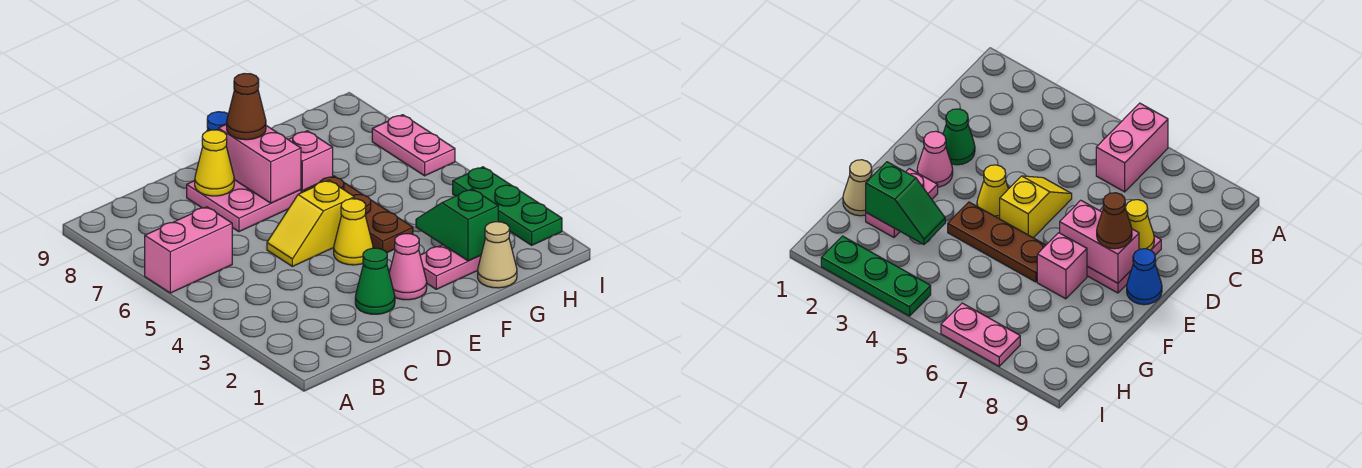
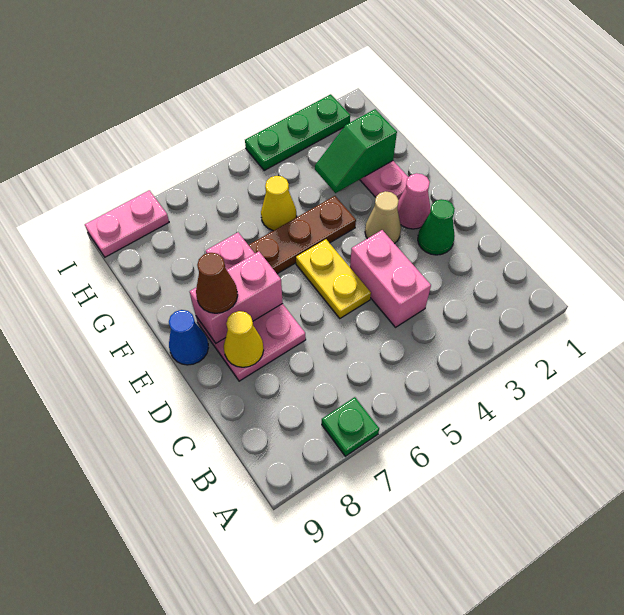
pink 1x2 brick [145,207,232,293] -> pink 1x2 brick moved to [350,230,431,327]
none -> green 1x1 plate [322,397,379,456]
yellow 1x2 slope [267,180,354,266] -> yellow 1x2 plate [296,239,371,318]
yellow 1x1 cone [334,199,373,265] -> yellow 1x1 cone moved to [261,176,297,231]
tan 1x1 cone [478,222,517,288] -> tan 1x1 cone moved to [365,191,401,244]
pink 1x2 plate [372,115,455,176] -> pink 1x2 plate moved to [85,190,169,257]

